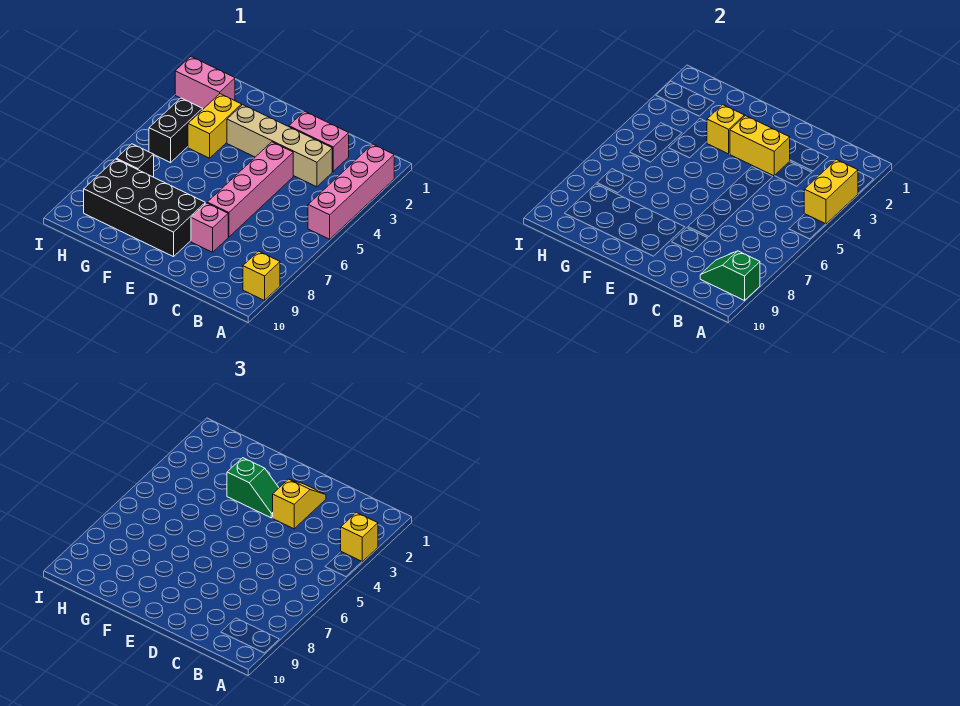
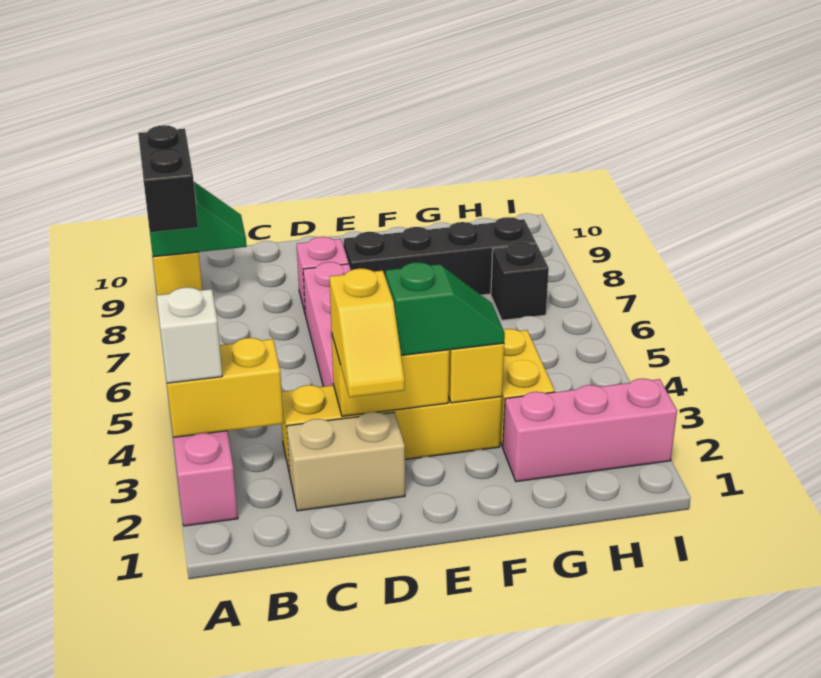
yellow 1x2 brick [804,159,858,224] -> yellow 1x2 brick turned to [167,338,284,437]
yellow 1x1 brick [341,512,378,562] -> white 1x1 brick [157,287,222,383]
pink 1x2 brick [289,111,349,171] -> tan 1x2 brick [287,412,405,511]
tan 1x4 brick [227,105,332,187] -> yellow 1x4 brick [282,385,502,474]
green 1x2 slope [227,458,279,518] -> green 1x2 slope turned to [386,262,505,355]
black 2x4 brick [84,159,205,257] -> black 1x4 brick [344,217,536,295]
pink 1x2 brick [175,57,235,109] -> pink 1x3 brick [503,379,677,482]
black 1x2 brick [149,98,203,163] -> black 1x2 brick moved to [138,125,198,232]

